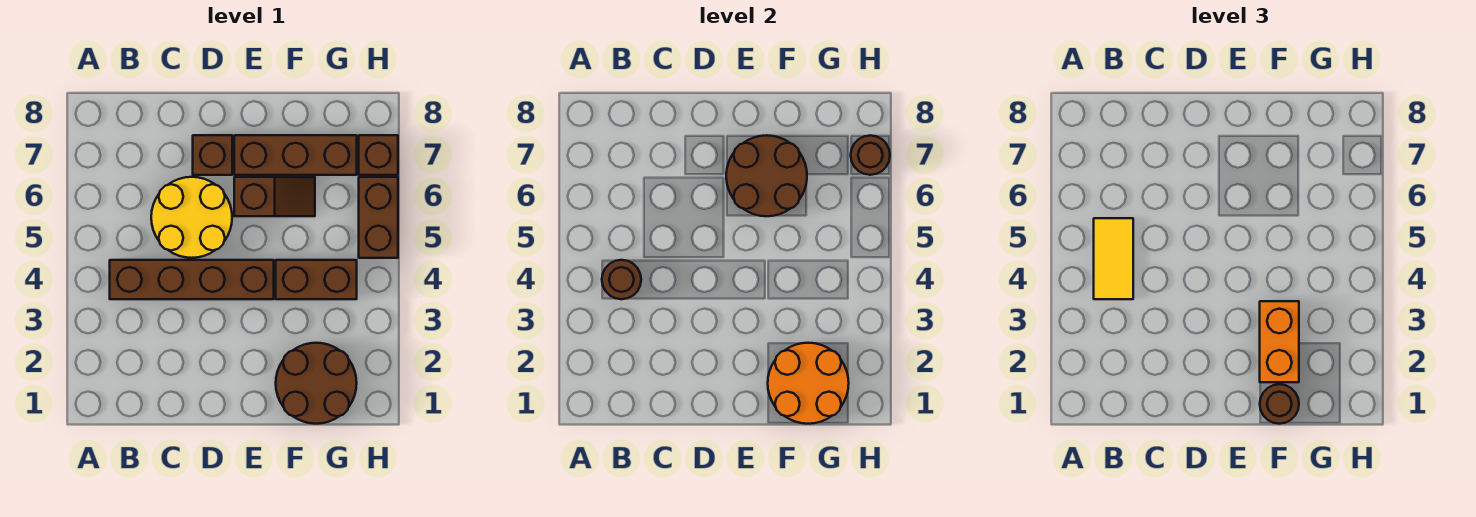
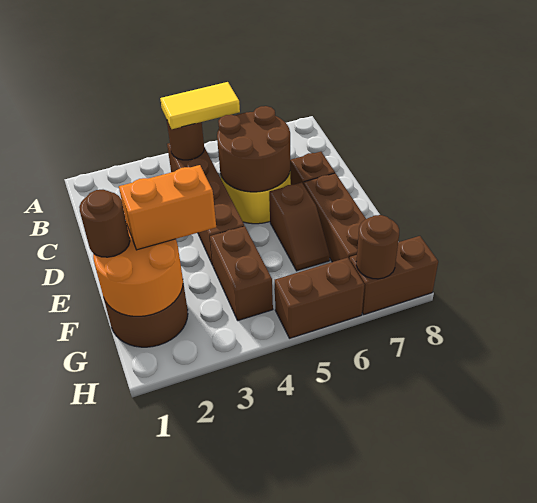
brown 2x2 round brick [726,135,807,216] -> brown 2x2 round brick moved to [217,106,290,192]
brown 1x1 brick [359,135,398,175] -> brown 1x2 brick [350,236,438,315]

